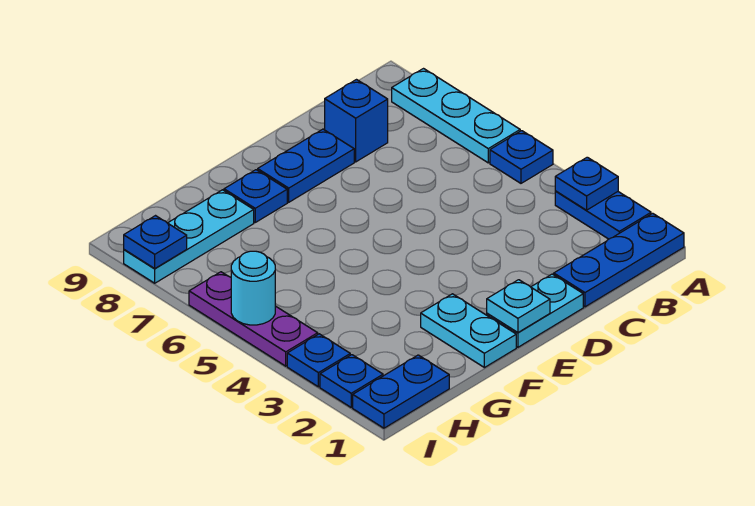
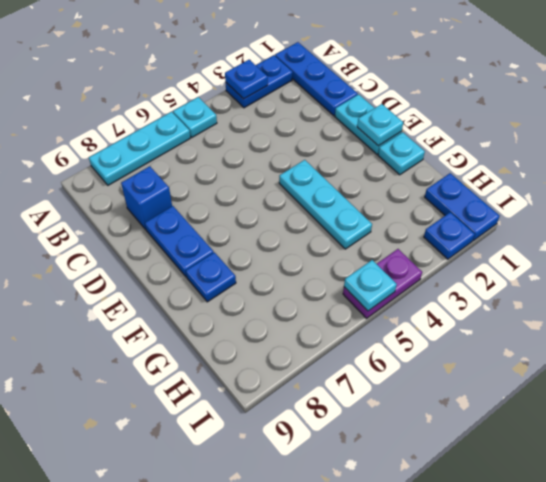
blue 1x1 plate [490,131,553,183] -> cyan 1x1 plate [173,97,217,137]
cyan 1x2 plate [421,294,516,368] -> cyan 1x1 plate [378,132,425,175]
cyan 1x3 plate [124,190,254,283] -> cyan 1x3 plate moved to [279,160,372,249]
blue 1x1 plate [287,334,350,387] -> none
purple 1x3 plate [189,272,318,366] -> purple 1x2 plate [343,249,422,318]
cyan 1x1 round brick [231,251,275,325] -> cyan 1x1 plate [344,260,397,311]
blue 1x1 plate [124,216,187,269] -> none

